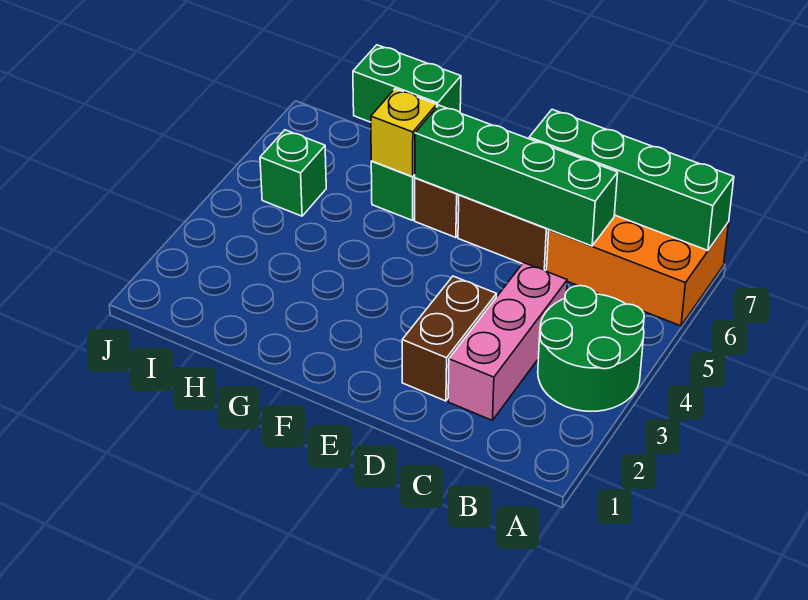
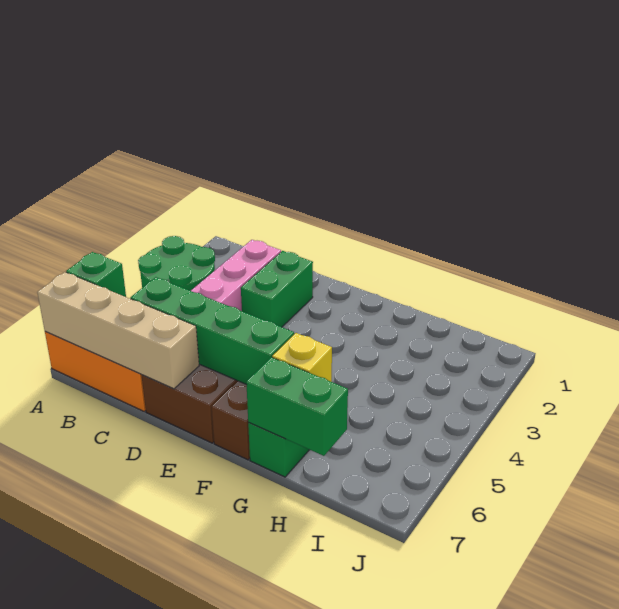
green 1x4 brick [529,109,734,250] -> tan 1x4 brick [37,272,199,389]
brown 1x2 brick [402,276,496,401] -> green 1x2 brick [241,251,313,327]
green 1x1 brick [260,130,326,216] -> green 1x1 brick moved to [66,252,126,297]

